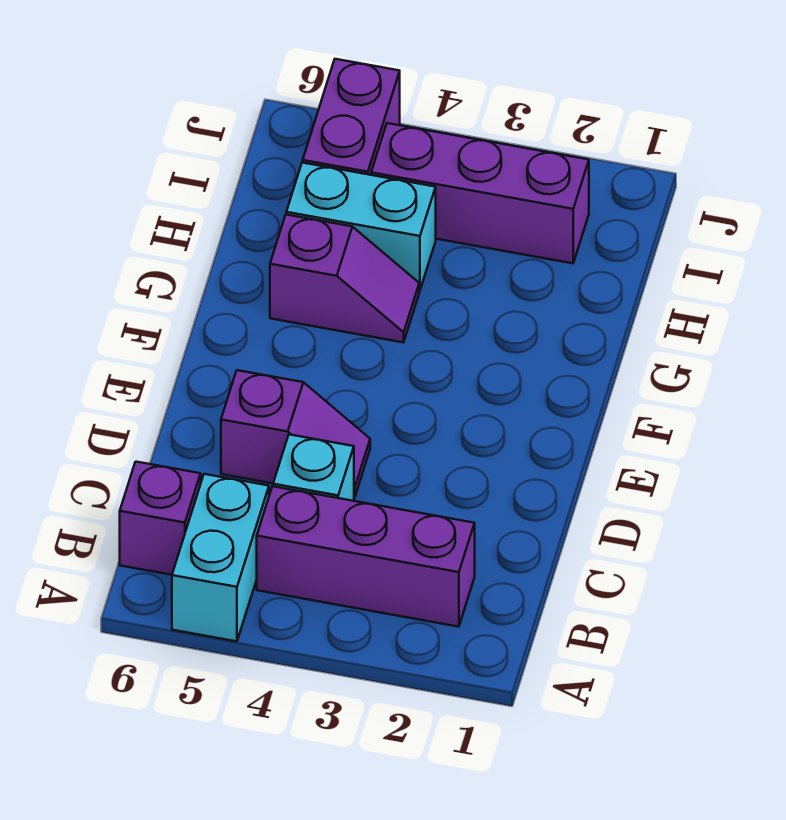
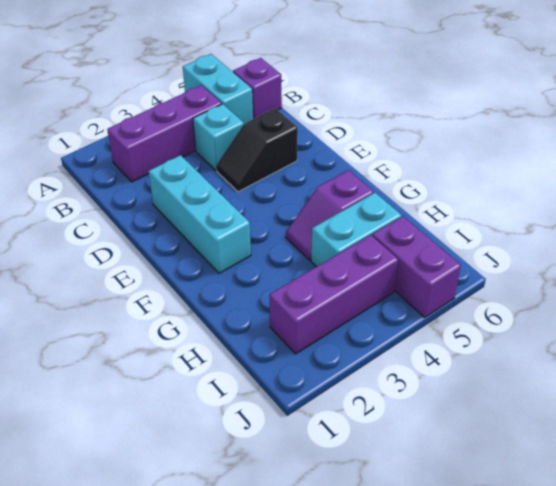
none -> cyan 1x3 brick [149,155,251,273]
purple 1x2 slope [221,370,370,498] -> black 1x2 slope [217,108,298,192]

